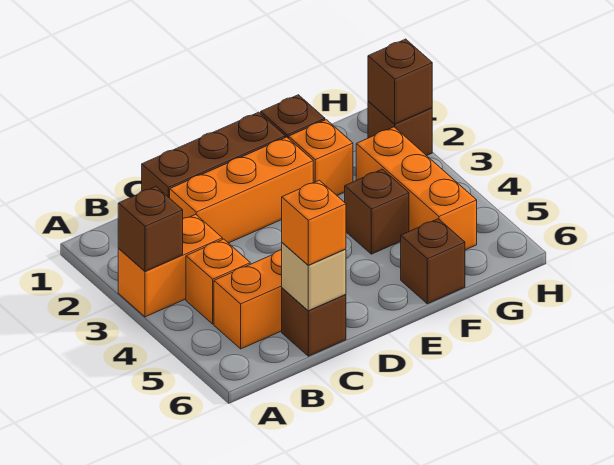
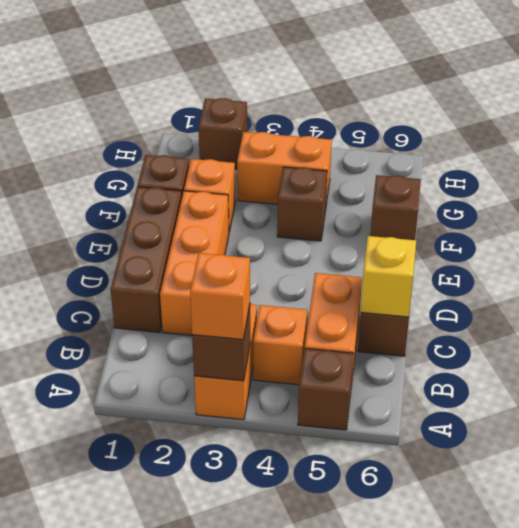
tan 1x1 brick [282,243,346,311] -> yellow 1x1 brick [361,236,416,317]
orange 1x1 brick [282,180,346,265] -> orange 1x1 brick moved to [190,253,250,340]
orange 1x3 brick [356,127,477,250] -> orange 1x2 brick [237,132,332,204]
brown 1x1 brick [368,39,432,124] -> brown 1x1 brick moved to [298,348,354,430]

